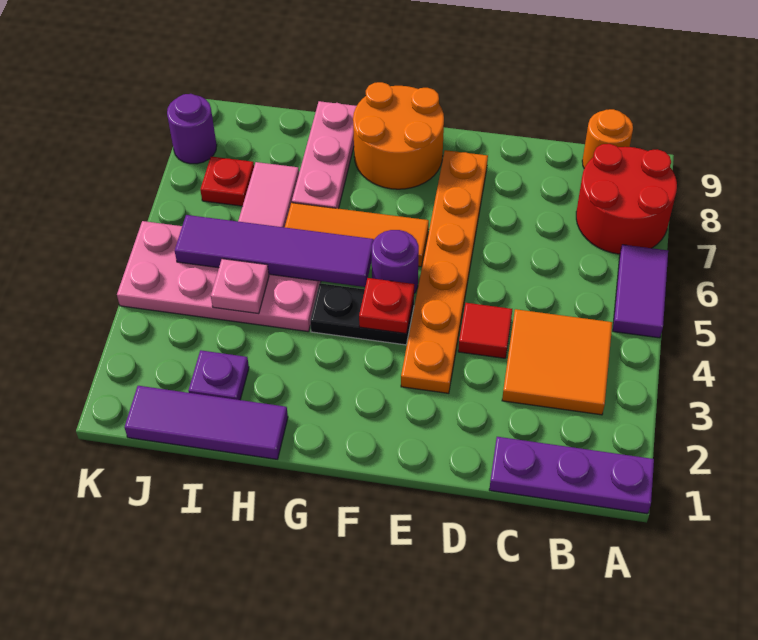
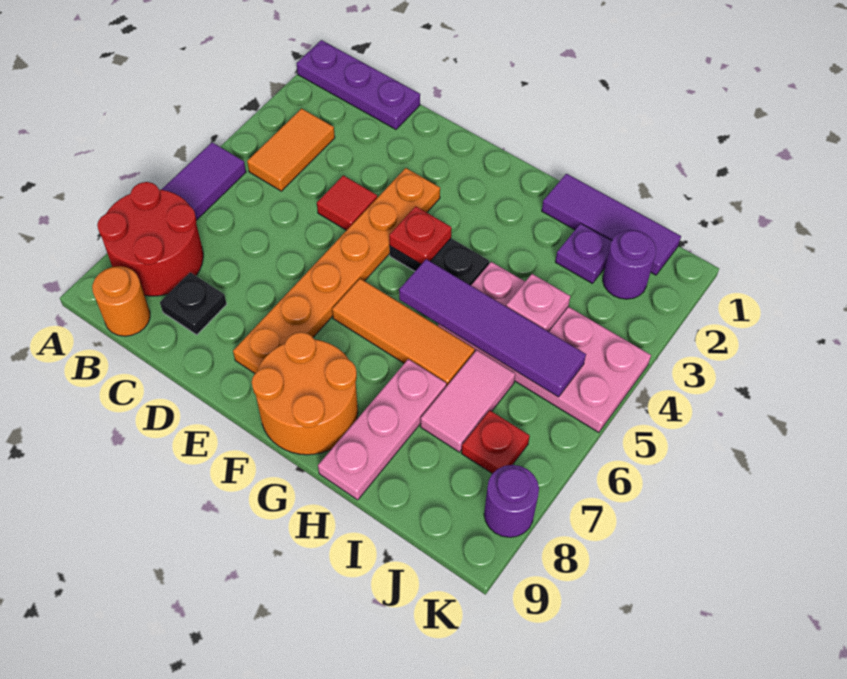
orange 2x2 tile [502,309,612,415] -> orange 1x2 tile [247,109,335,191]
none -> black 1x1 plate [160,272,227,335]
purple 1x1 round brick [372,230,419,293] -> purple 1x1 round brick moved to [603,230,656,299]

